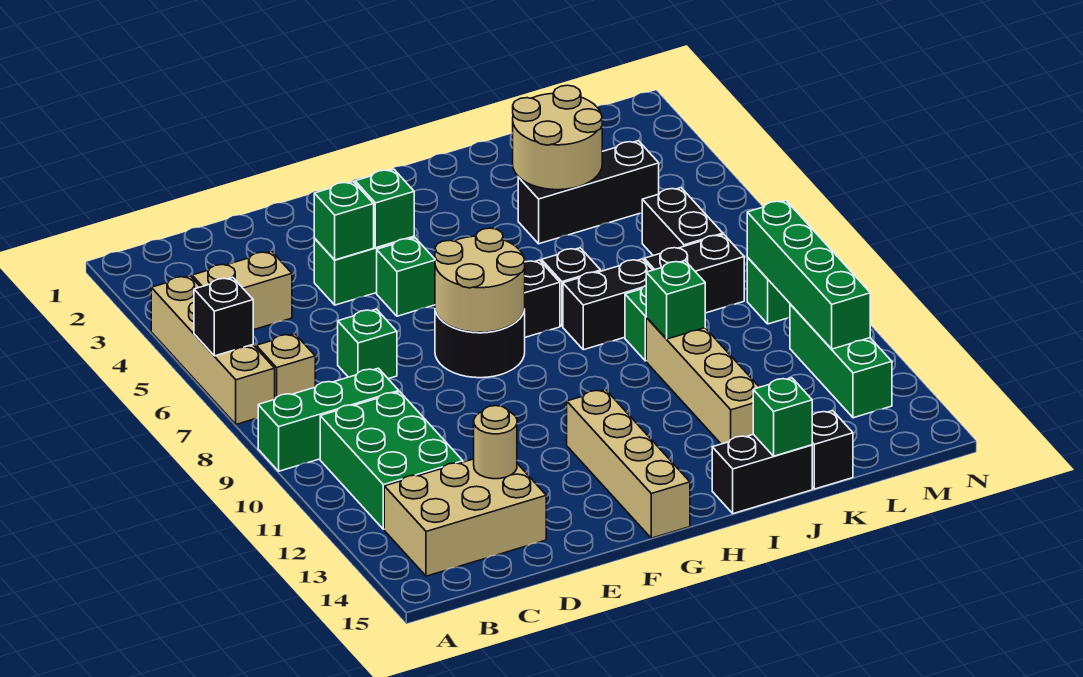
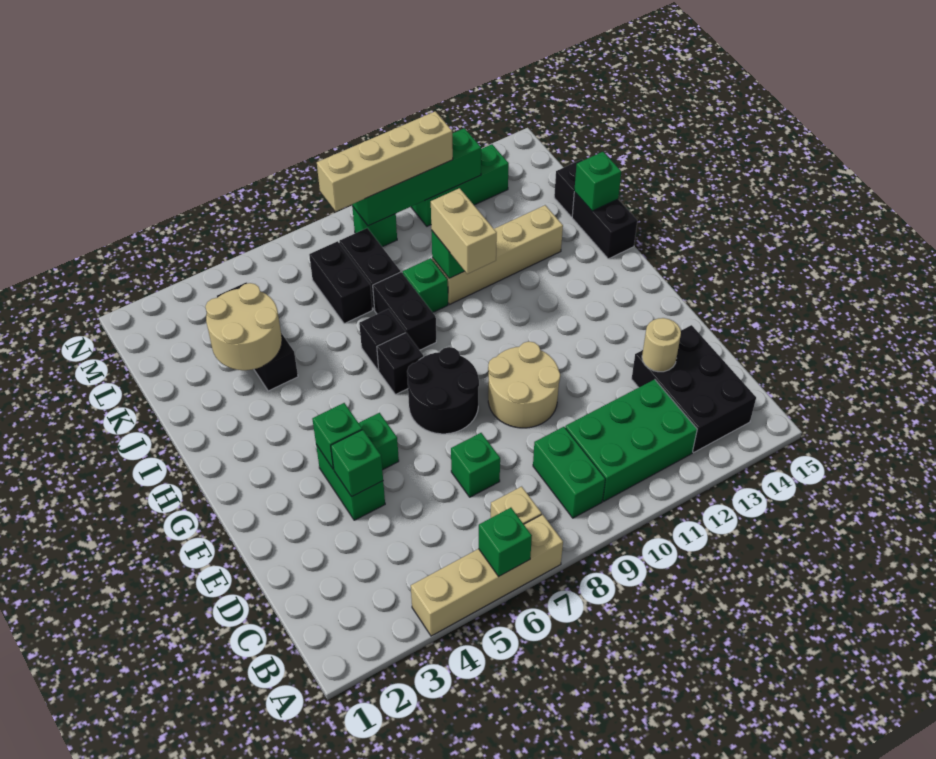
black 1x1 brick [194,277,253,356] -> green 1x1 brick [479,508,532,577]
green 1x3 brick [258,368,399,471] -> green 1x2 brick [533,427,605,518]
tan 1x2 brick [192,251,292,330] -> tan 1x2 brick moved to [431,188,497,274]
tan 2x3 brick [384,459,546,576] -> black 2x3 brick [632,325,756,452]
tan 2x2 round brick [435,228,525,332] -> tan 2x2 round brick moved to [488,341,560,428]
tan 1x4 brick [567,389,690,538] -> tan 1x4 brick moved to [317,111,453,211]
black 1x2 brick [642,188,723,256] -> black 1x2 brick turned to [309,241,372,324]

